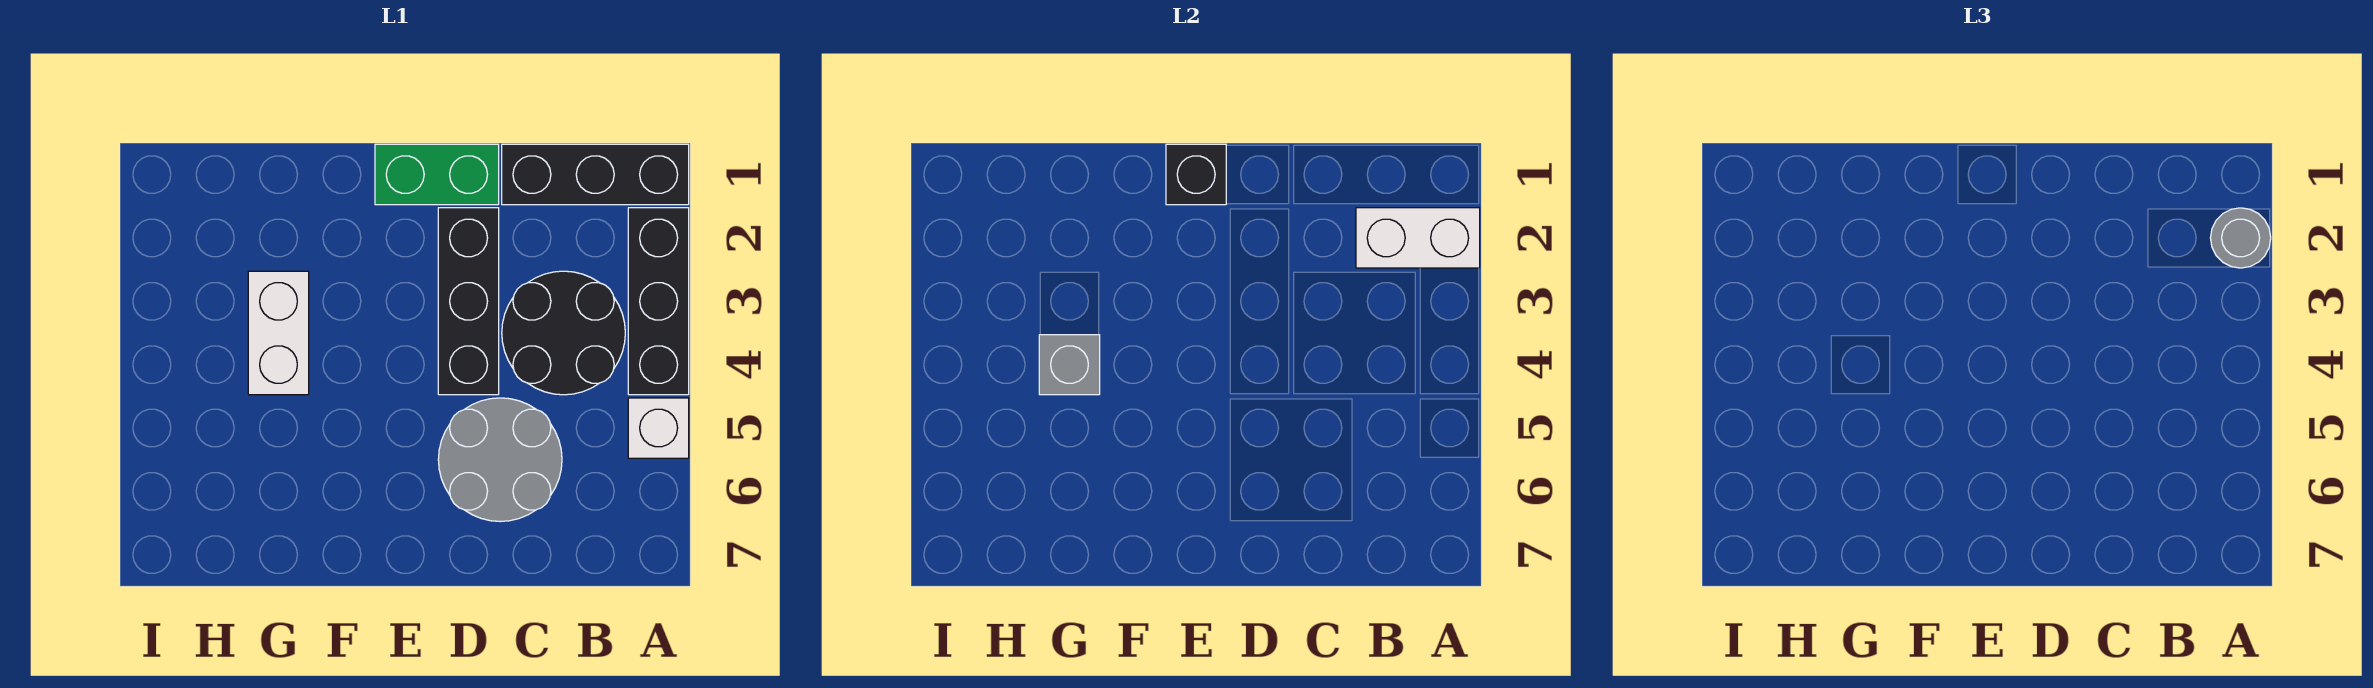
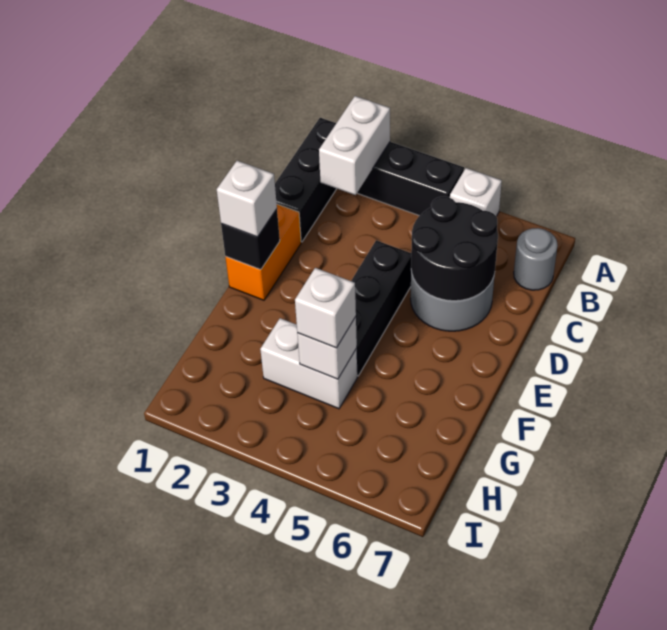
grey 1x1 round brick [2211,208,2271,268] -> grey 1x1 round brick moved to [514,228,558,290]
black 2x2 round brick [502,271,625,395] -> black 2x2 round brick moved to [411,197,498,301]
green 1x2 brick [375,144,499,205] -> orange 1x2 brick [225,204,301,300]
black 1x3 brick [438,208,499,395] -> black 1x3 brick turned to [351,240,411,376]
none -> white 1x1 brick [217,161,277,237]
grey 1x1 brick [1039,335,1100,395] -> white 1x1 brick [297,317,357,379]
none -> white 1x1 brick [295,268,356,348]

